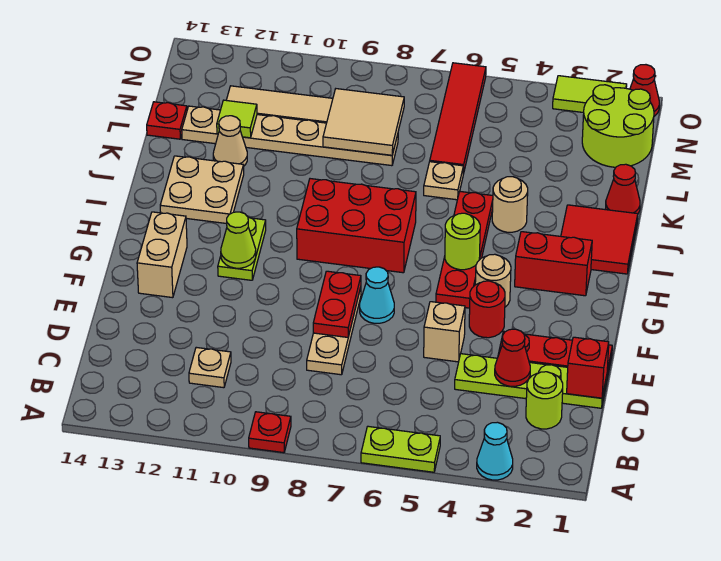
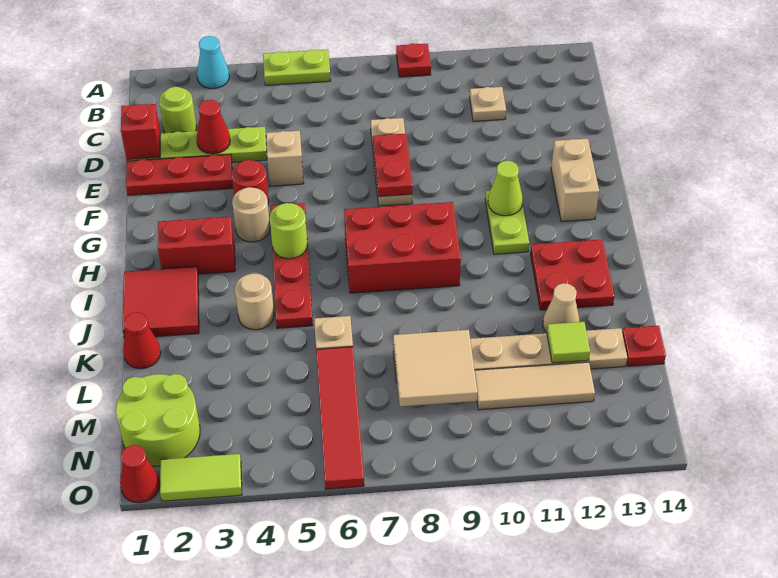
cyan 1x1 cone [360,267,394,323] -> none
tan 2x2 plate [160,156,244,224] -> red 2x2 plate [530,240,614,310]

